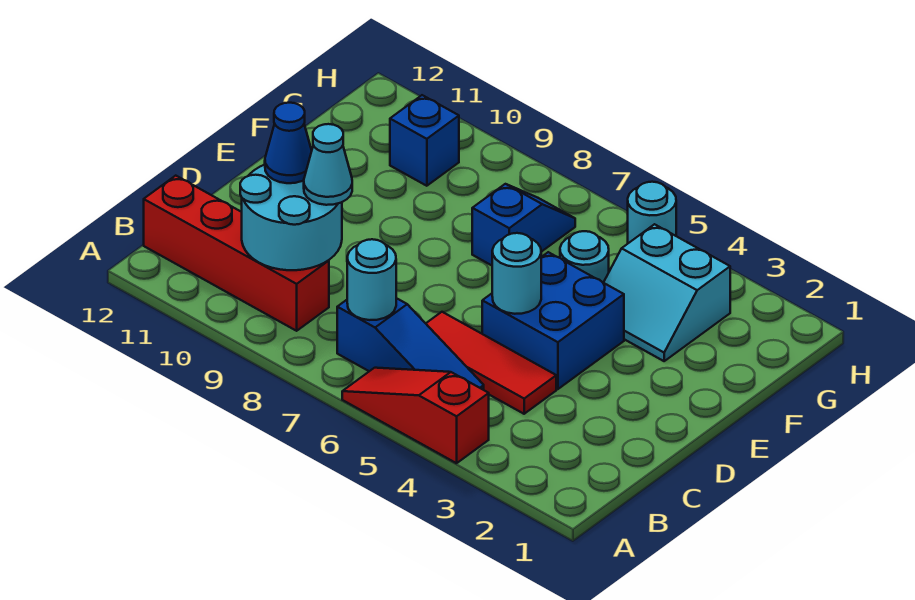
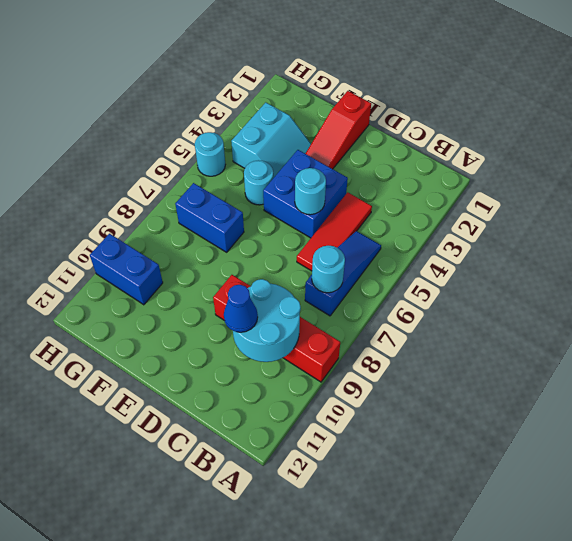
red 1x3 slope [342,368,489,463] -> red 1x3 slope moved to [306,91,371,169]
red 1x4 brick [144,176,329,331] -> red 1x4 brick turned to [213,275,340,382]
cyan 1x1 cone [304,124,352,205] -> none
blue 1x2 slope [472,184,575,265] -> blue 1x2 brick [175,183,244,252]
blue 1x1 brick [390,95,459,186] -> blue 1x2 brick [90,234,163,305]

